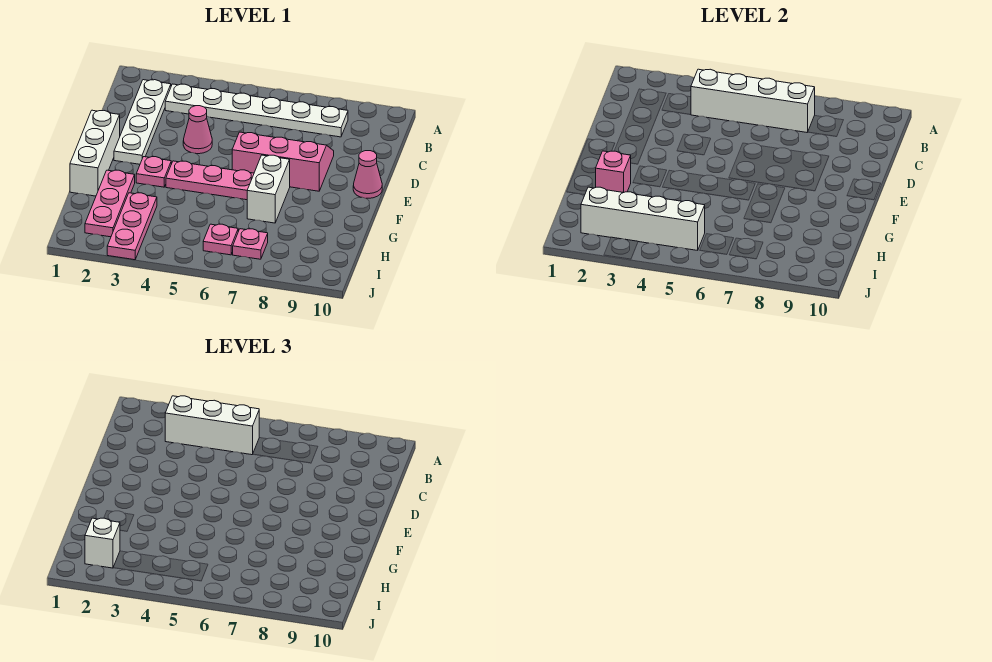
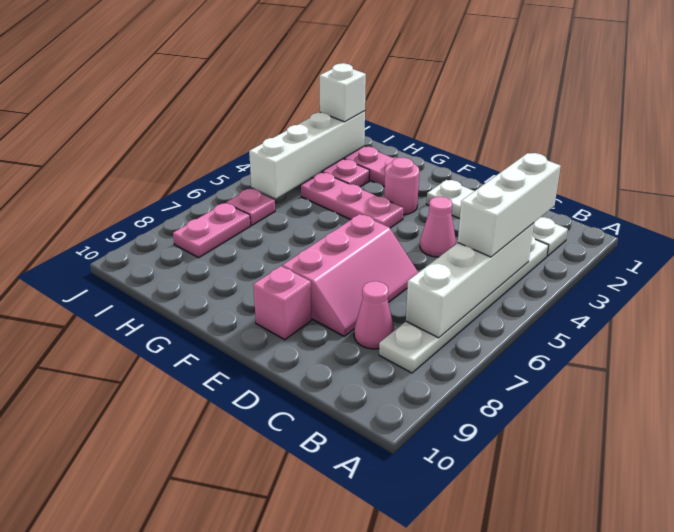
white 1x3 brick [70,110,120,196] -> none
pink 1x1 cone [353,151,382,198] -> pink 1x1 cone moved to [354,281,394,349]
pink 1x1 plate [136,157,171,187] -> pink 1x1 round brick [384,158,419,215]
pink 1x3 plate [166,161,254,200] -> pink 1x3 plate turned to [301,173,403,228]
white 1x2 brick [247,155,290,223] -> none
pink 1x1 brick [596,151,631,193] -> pink 1x1 brick moved to [253,266,311,340]
pink 1x1 plate [233,229,268,259] -> pink 1x2 plate [173,203,250,258]

